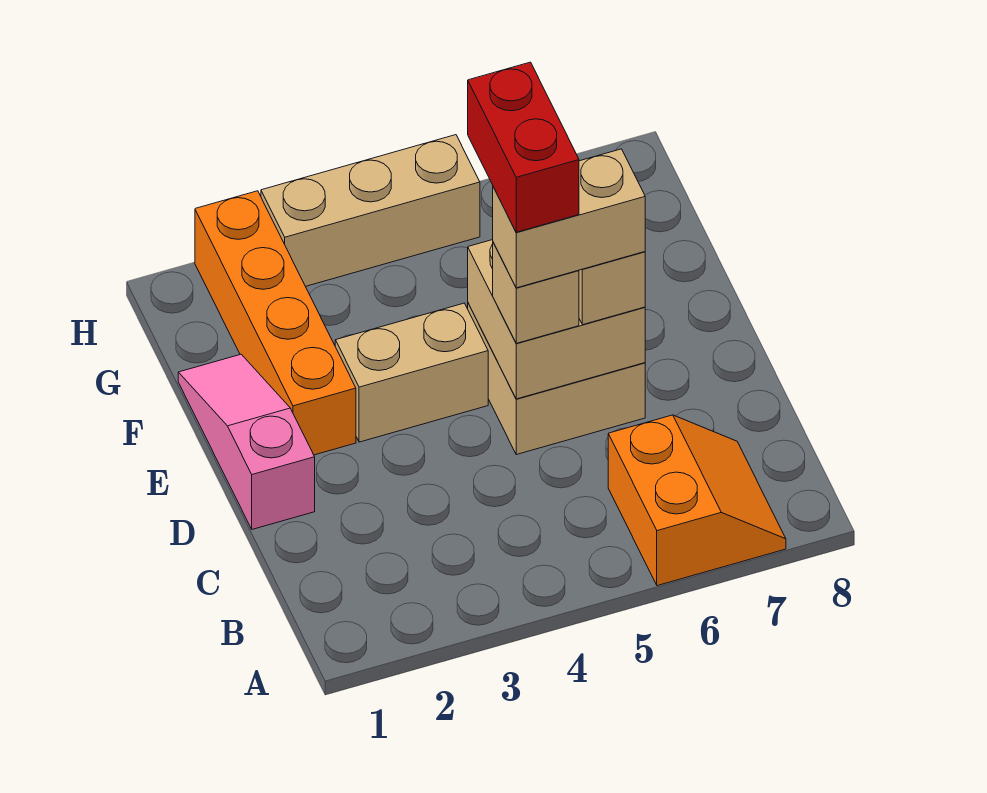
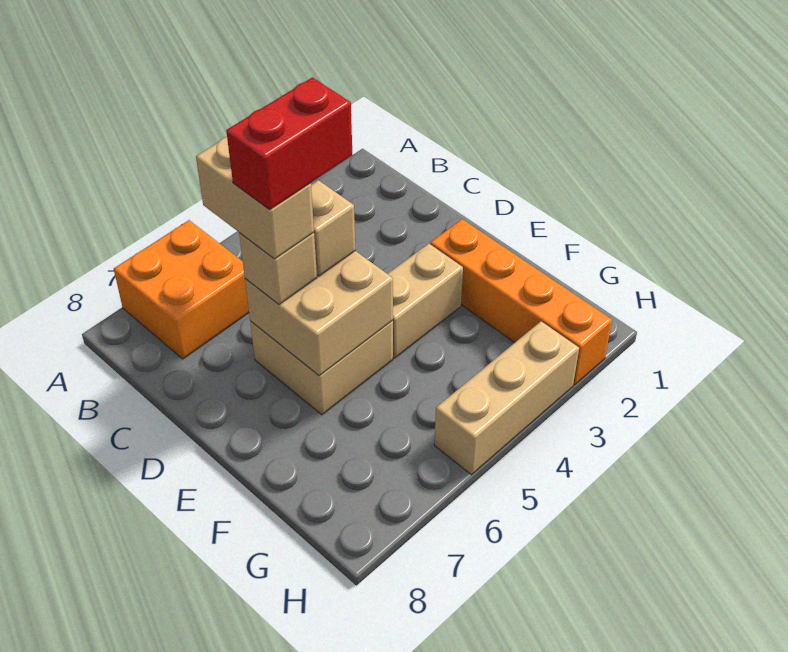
orange 2x2 slope [608,415,786,586] -> orange 2x2 brick [114,220,249,359]
pink 1x3 slope [178,354,315,529] -> none
tan 1x2 brick [493,149,645,288] -> tan 1x2 brick turned to [196,137,314,259]
red 1x2 brick [468,62,579,232] -> red 1x2 brick turned to [226,77,352,210]

